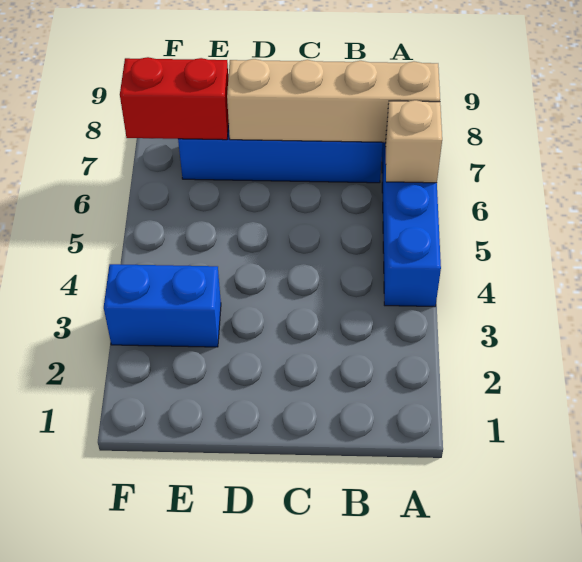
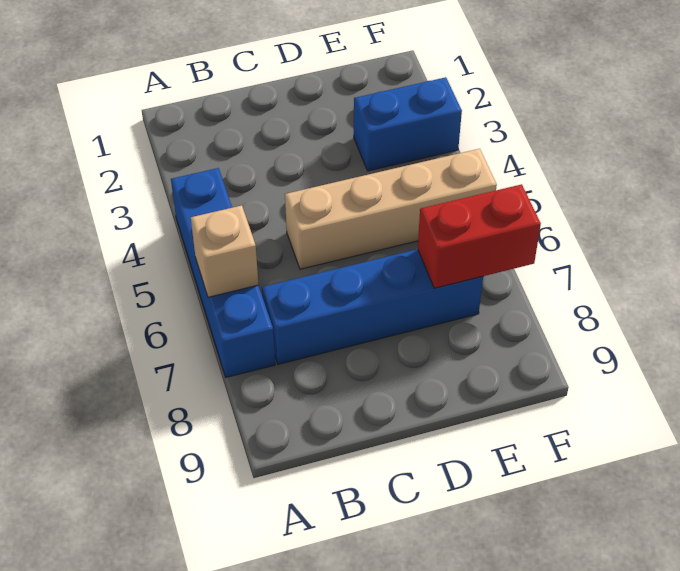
tan 1x4 brick [227,59,440,142] -> tan 1x4 brick moved to [285,149,497,269]

